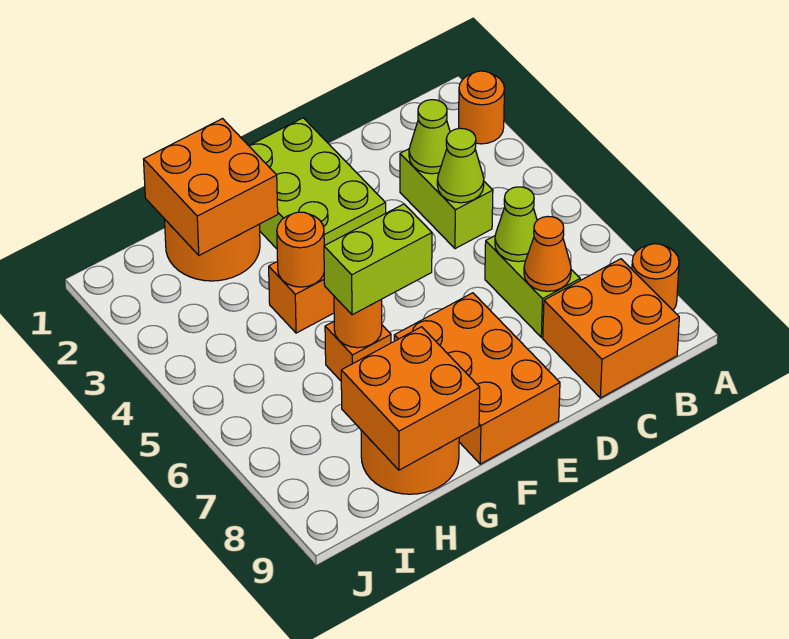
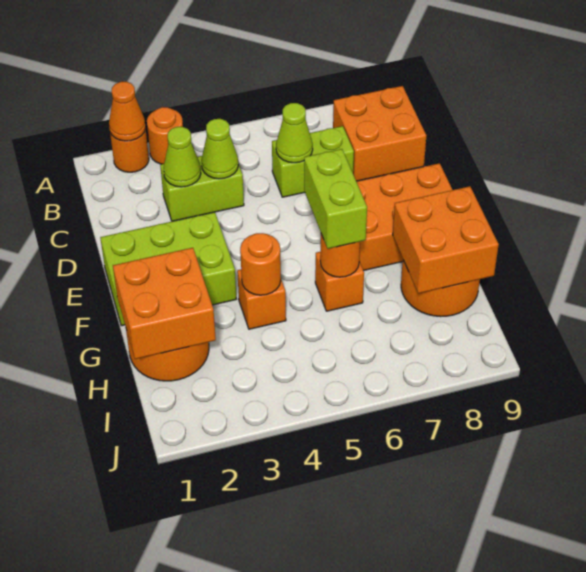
orange 1x1 round brick [632,244,679,310] -> orange 1x1 round brick moved to [147,107,183,164]
orange 1x1 cone [524,216,571,291] -> orange 1x1 cone moved to [109,82,146,141]

